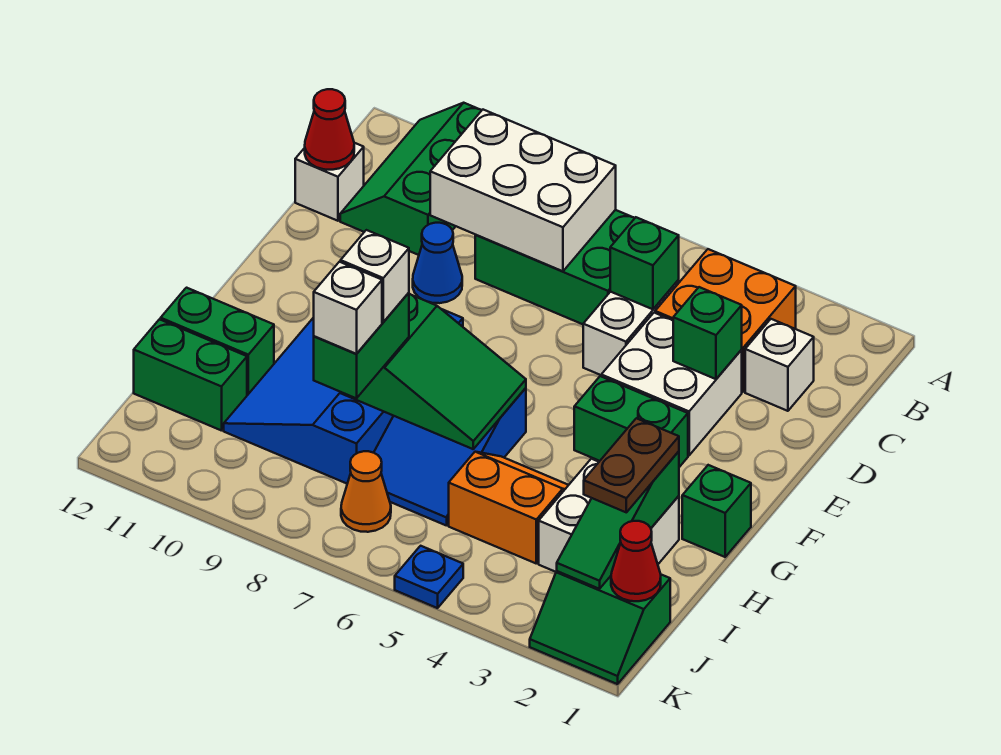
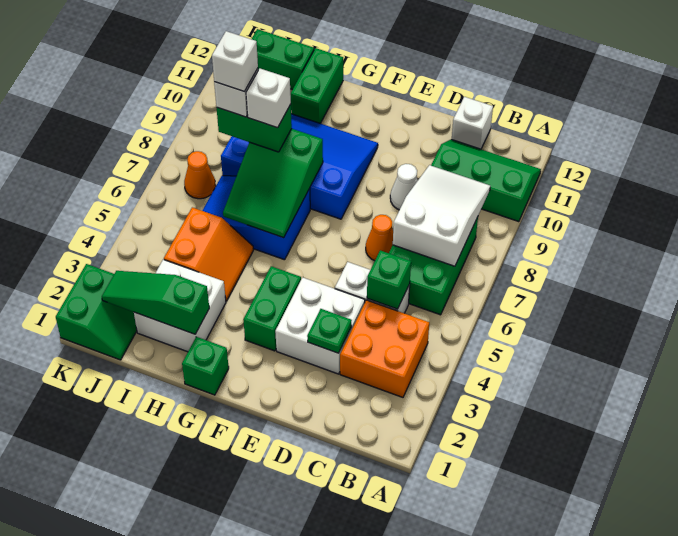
white 2x3 brick [430,110,616,271] -> white 2x3 slope [393,165,490,266]
white 1x1 brick [745,319,814,411] -> white 1x1 brick moved to [212,31,258,91]
red 1x1 cone [305,89,354,170] -> none
green 1x1 brick [673,287,742,379] -> green 1x1 plate [307,309,352,353]
none -> orange 1x1 cone [366,215,393,261]
blue 1x1 cone [413,223,462,303] -> white 1x1 cone [390,164,418,210]
brown 1x2 plate [584,418,679,512] -> none
green 1x2 brick [134,319,247,431] -> green 1x2 brick turned to [252,29,314,90]
green 2x2 slope [530,571,670,684] -> green 2x2 slope turned to [56,264,137,360]
red 1x1 cone [611,521,661,601] -> none
blue 1x1 plate [395,546,463,608] -> none

